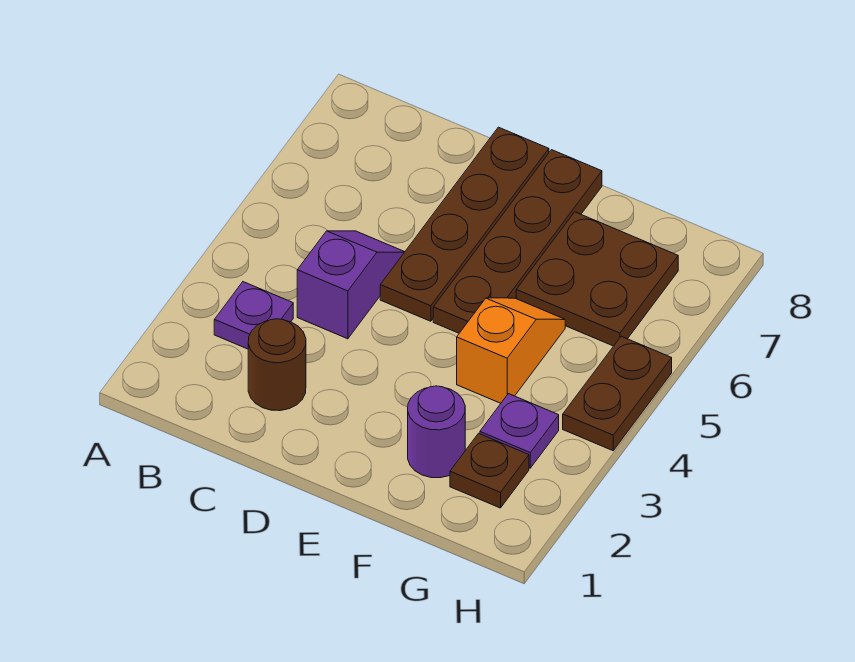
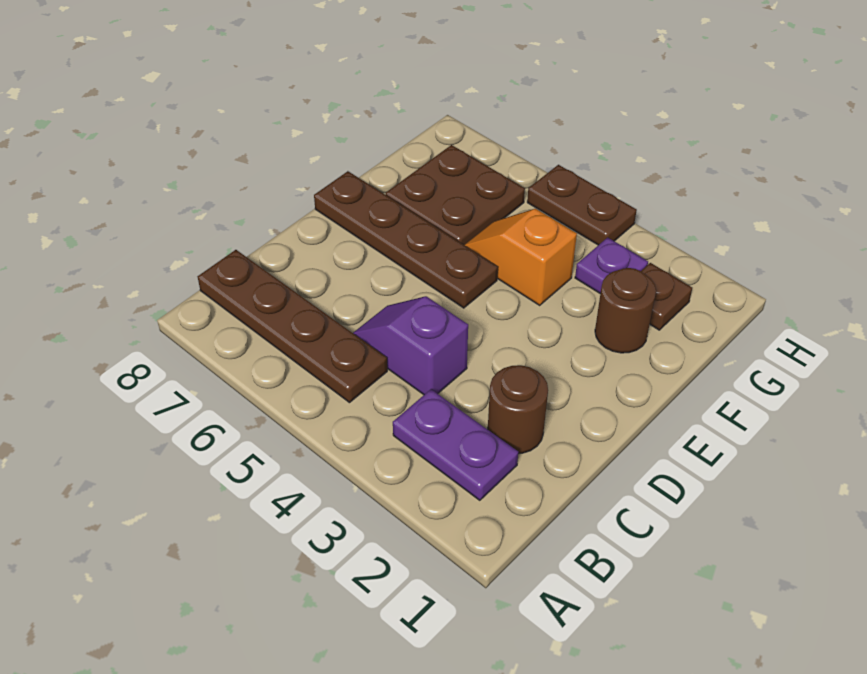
purple 1x1 plate [214,282,293,349] -> purple 1x2 plate [393,389,518,500]
brown 1x4 plate [380,127,549,321] -> brown 1x4 plate moved to [198,250,387,403]
purple 1x1 round brick [408,386,465,478] -> brown 1x1 round brick [595,268,656,353]

